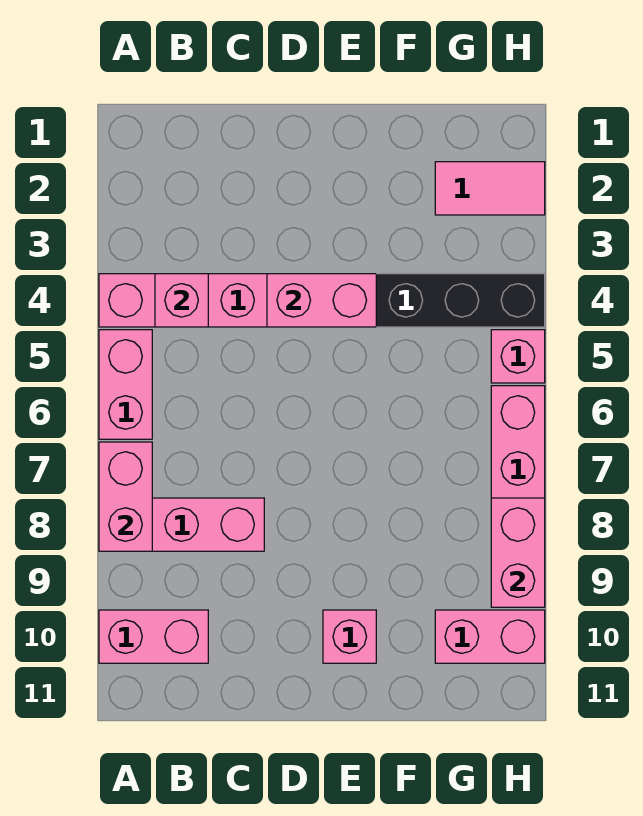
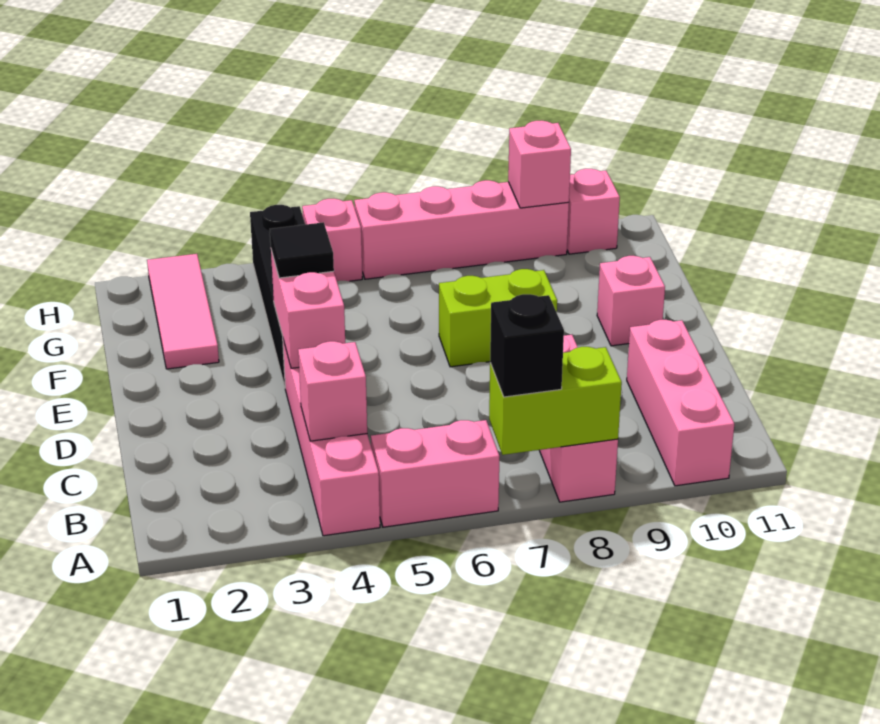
pink 1x2 brick [99,442,152,551] -> lime 1x2 brick [489,347,622,455]
none -> black 1x1 brick [490,294,564,397]
pink 1x2 brick [99,610,208,663] -> pink 1x3 brick [627,320,734,486]
none -> black 1x1 tile [270,222,334,278]
none -> lime 1x2 brick [439,269,557,367]
pink 1x2 tile [435,162,545,215] -> pink 1x3 tile [147,254,219,369]
pink 1x2 brick [435,610,545,663] -> pink 1x1 brick [567,169,620,254]
pink 1x2 brick [491,498,545,607] -> pink 1x1 brick [508,120,571,208]

